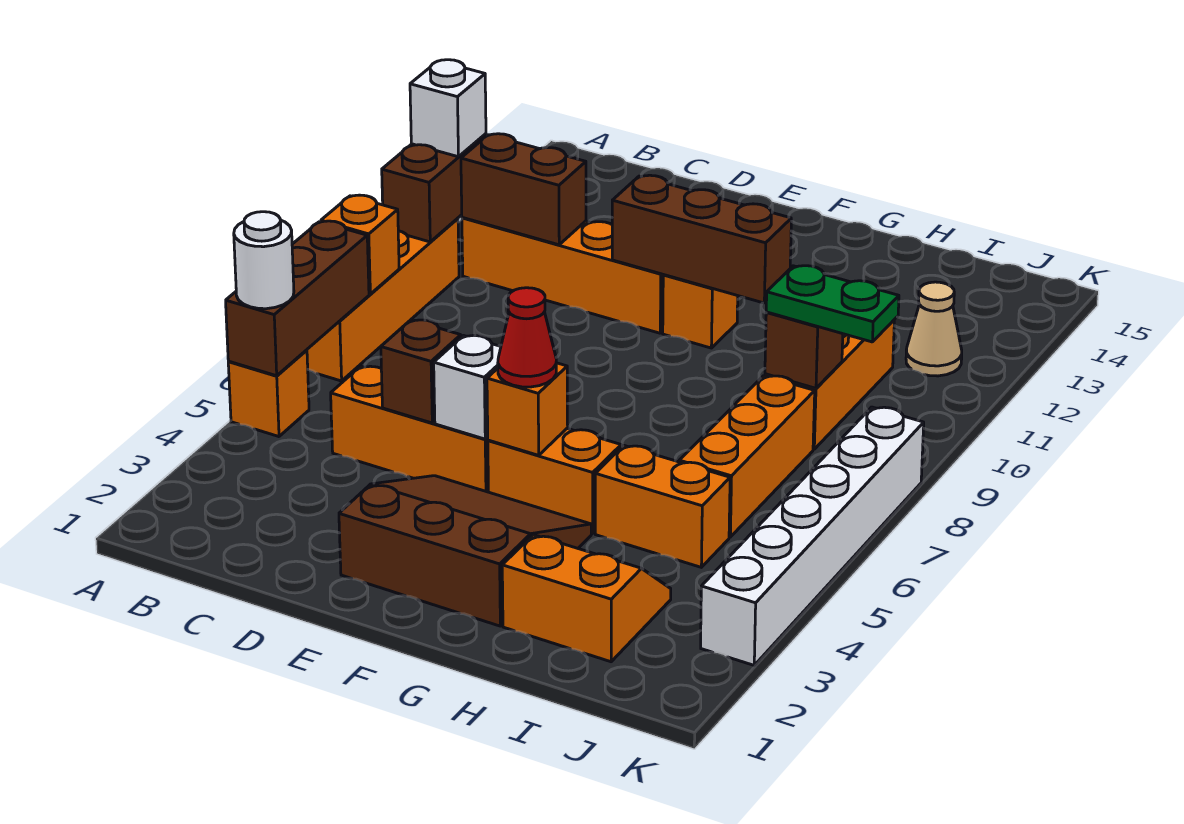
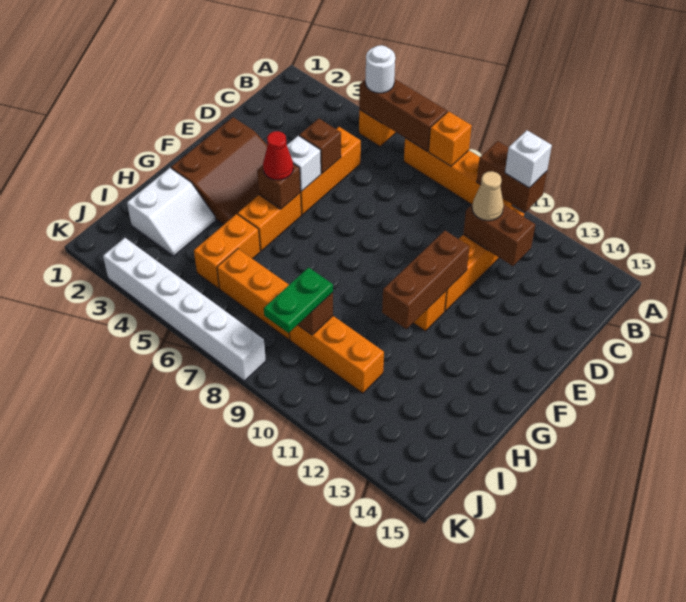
brown 1x2 brick [461,134,586,245] -> brown 1x2 brick turned to [463,204,535,266]
orange 1x1 brick [487,363,568,455] -> brown 1x1 brick [257,164,301,209]
orange 2x2 slope [502,535,671,662] -> white 2x2 slope [127,168,216,256]
tan 1x1 cone [906,282,962,376] -> tan 1x1 cone moved to [472,171,504,221]

